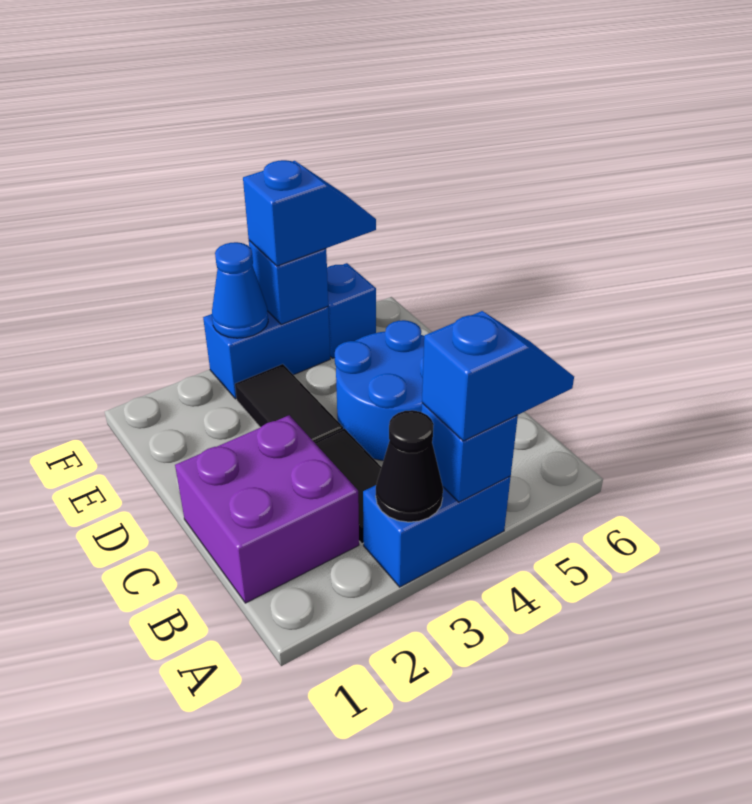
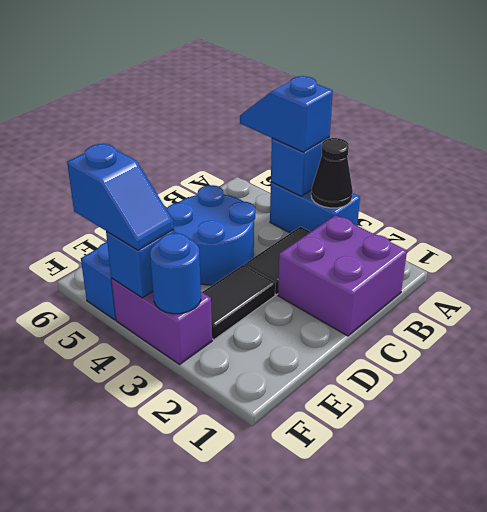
blue 1x2 brick [203,307,330,399] -> purple 1x2 brick [112,279,212,364]
blue 1x1 cone [212,242,268,338] -> blue 1x1 round brick [150,233,201,314]
blue 1x2 slope [243,160,376,266] -> blue 1x2 slope turned to [67,144,174,250]

